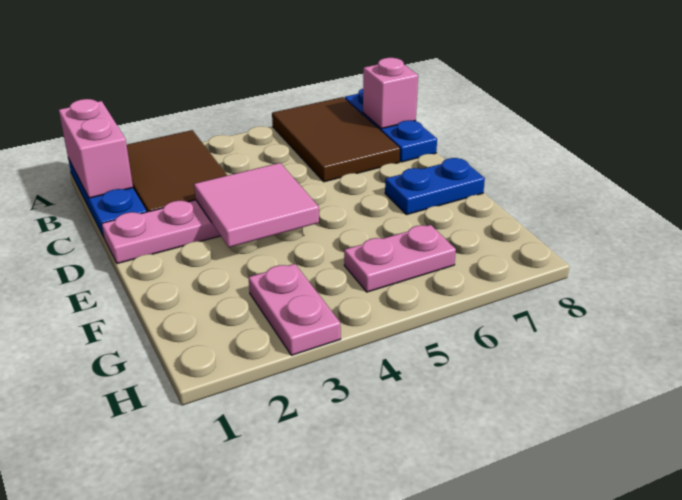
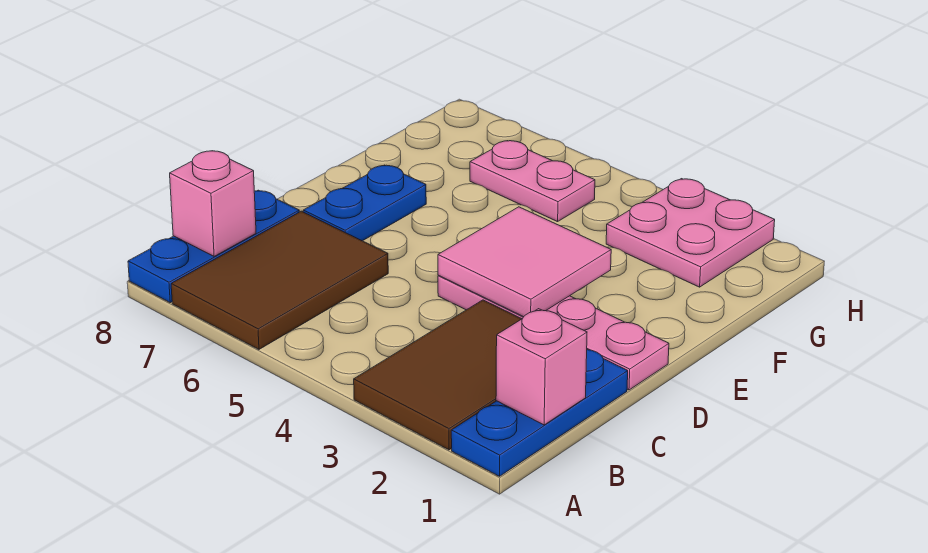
pink 1x2 brick [59,99,133,198] -> pink 1x1 brick [496,309,587,425]
blue 1x2 plate [385,158,485,215] -> blue 1x2 plate turned to [303,165,426,241]
pink 1x2 plate [249,264,341,355] -> pink 2x2 plate [606,179,775,287]

